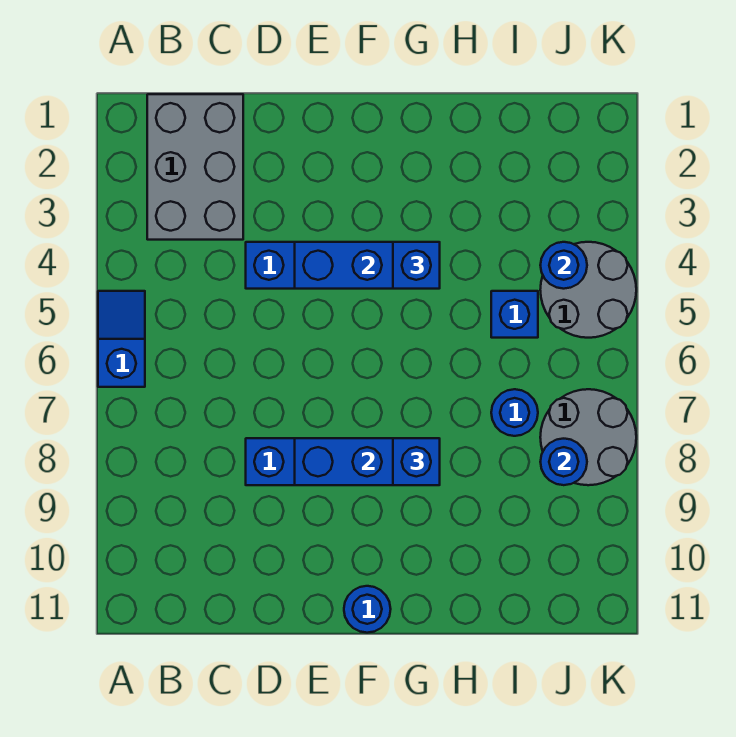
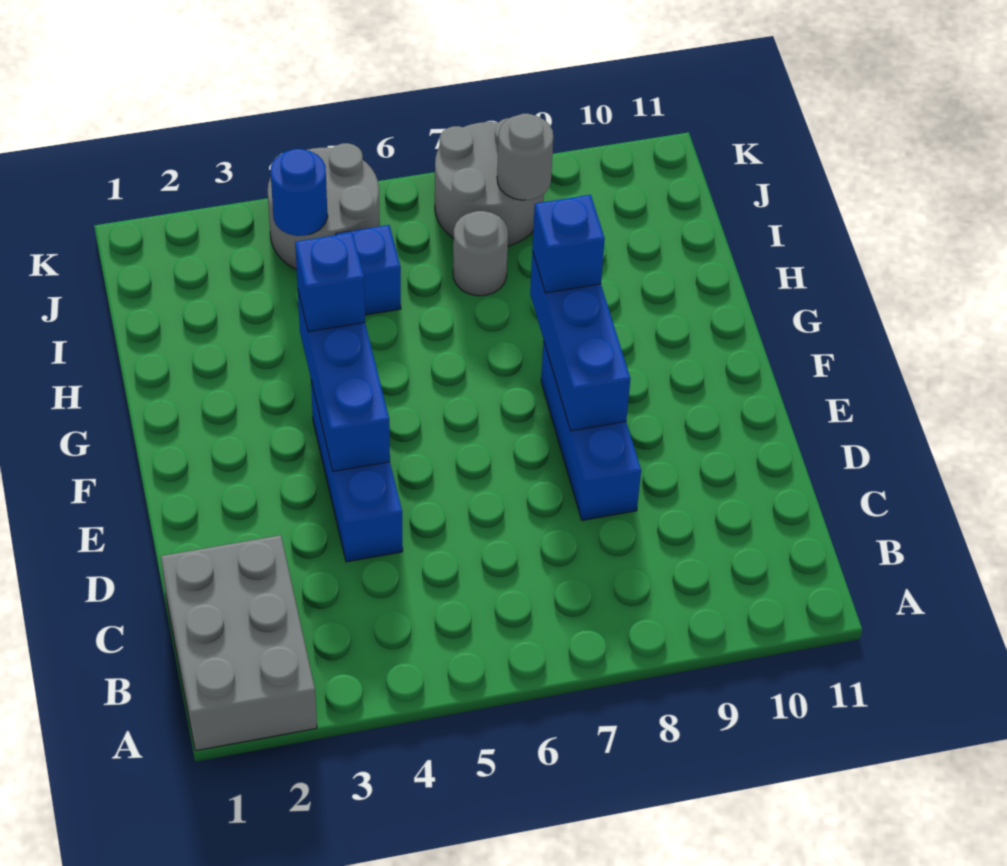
blue 1x2 slope [98,291,145,387] -> none
grey 2x3 brick [147,94,243,240] -> grey 2x3 brick turned to [161,535,317,751]
blue 1x1 round brick [344,586,391,633] -> none
blue 1x1 round brick [491,389,538,436] -> grey 1x1 round brick [453,211,508,296]
blue 1x1 round brick [540,439,587,485] -> grey 1x1 round brick [497,114,553,200]

